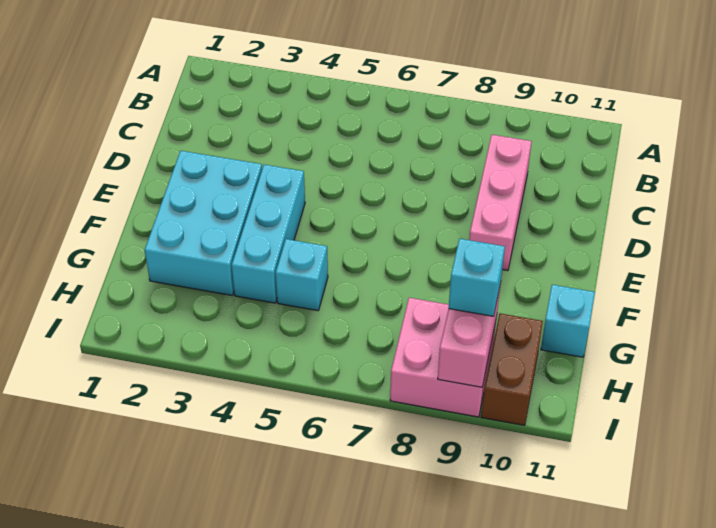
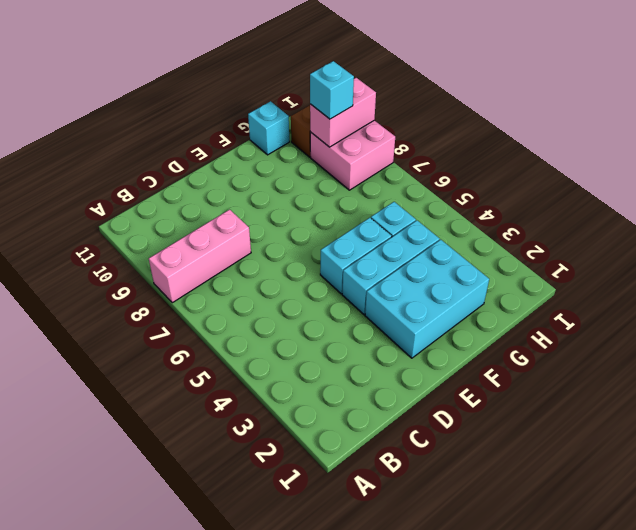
pink 1x3 brick [469,135,532,271] -> pink 1x3 brick moved to [149,210,251,303]
none -> cyan 1x2 brick [320,218,392,294]

